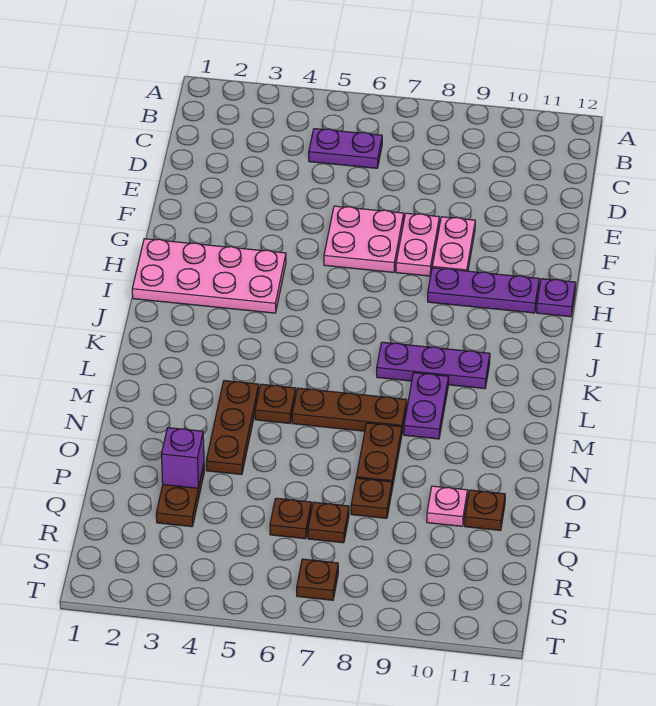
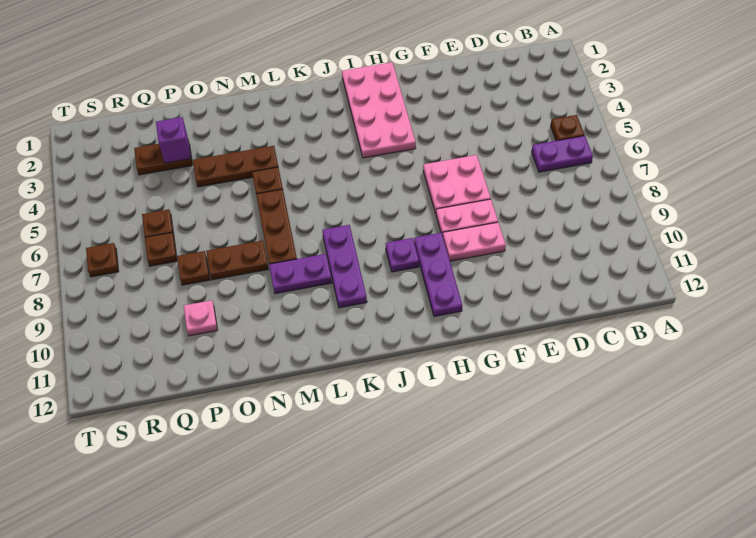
purple 1x2 plate [309,129,382,168] -> purple 1x2 plate turned to [532,136,593,172]
purple 1x1 plate [537,279,576,317] -> purple 1x1 plate moved to [386,238,419,272]
brown 1x1 plate [465,490,505,530] -> brown 1x1 plate moved to [551,115,585,141]

